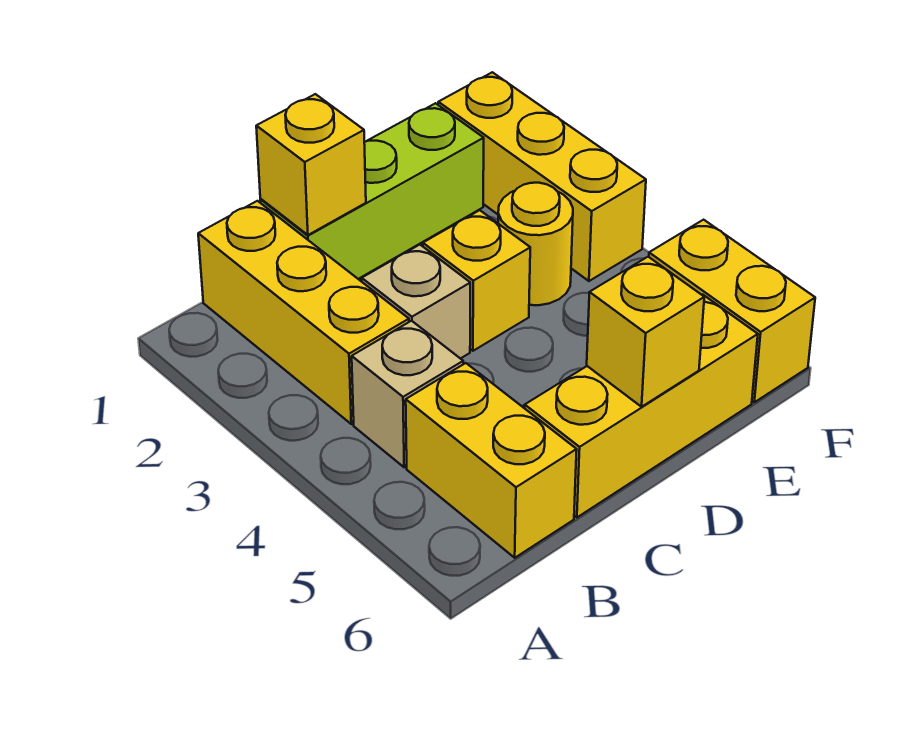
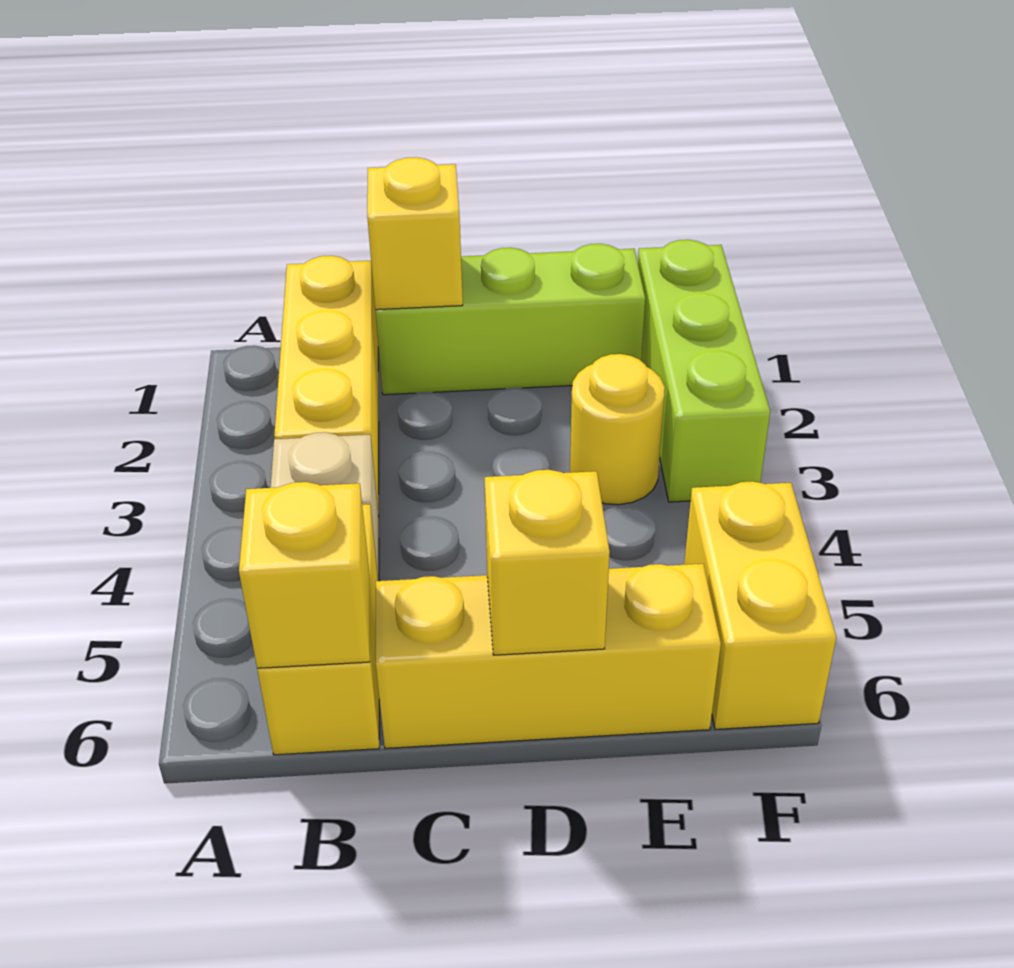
tan 1x1 brick [362,245,470,359] -> none
yellow 1x1 brick [423,210,530,351] -> yellow 1x1 brick moved to [239,482,370,668]
yellow 1x3 brick [438,72,646,281] -> lime 1x3 brick [638,240,770,502]

